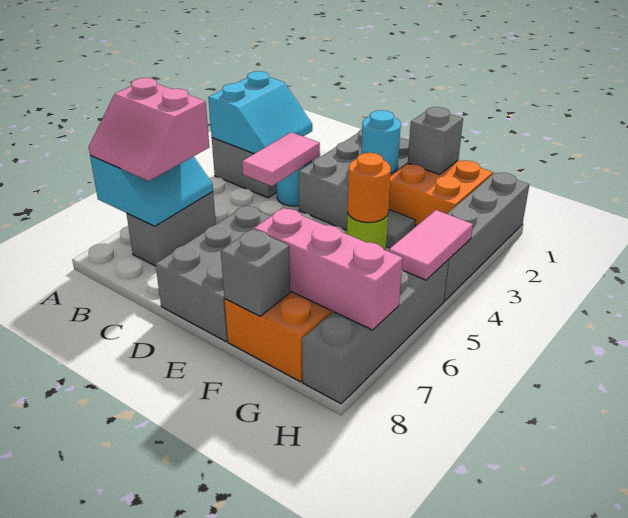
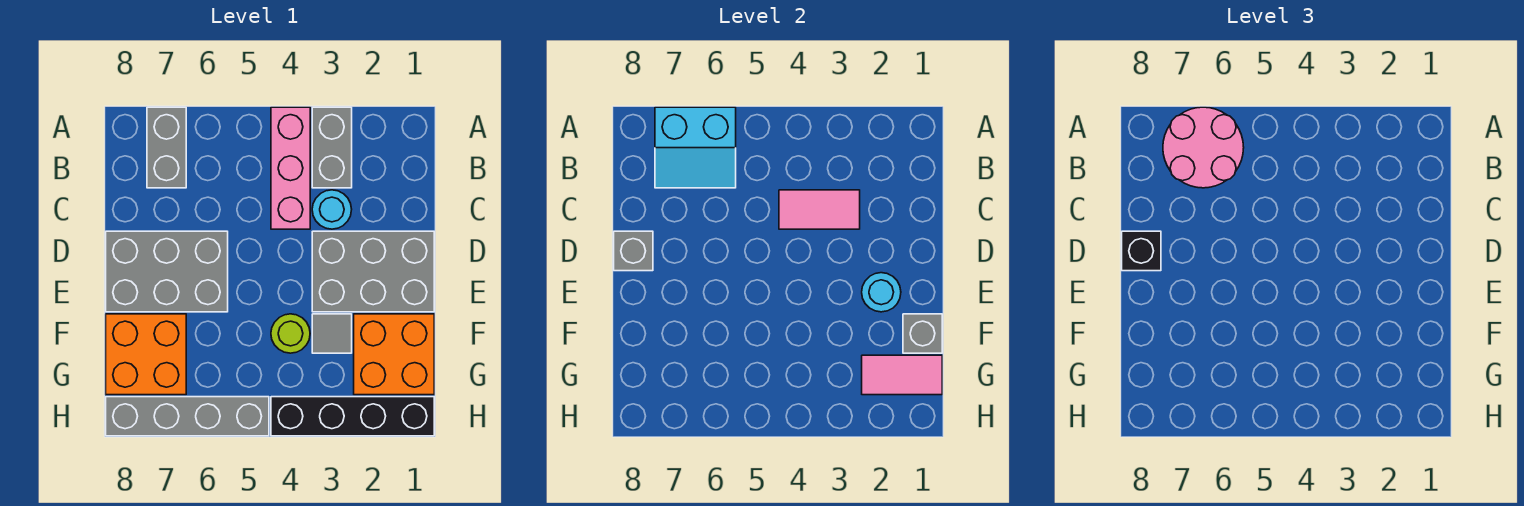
cyan 2x2 slope [208,71,312,154] -> none
pink 2x2 slope [89,78,209,181] -> pink 2x2 round brick [1163,107,1244,188]
grey 1x2 brick [127,192,216,266] -> grey 1x2 brick turned to [147,107,186,188]
none -> black 1x1 brick [1122,231,1161,271]
orange 1x1 round brick [348,153,391,223] -> none
pink 1x3 brick [254,208,403,330] -> pink 1x3 brick moved to [271,107,310,229]
grey 1x1 brick [221,229,290,316] -> grey 1x1 brick moved to [614,231,653,271]
grey 1x4 brick [444,173,529,301] -> black 1x4 brick [271,397,434,436]
pink 1x2 tile [389,210,473,280] -> pink 1x2 tile moved to [862,355,942,395]

